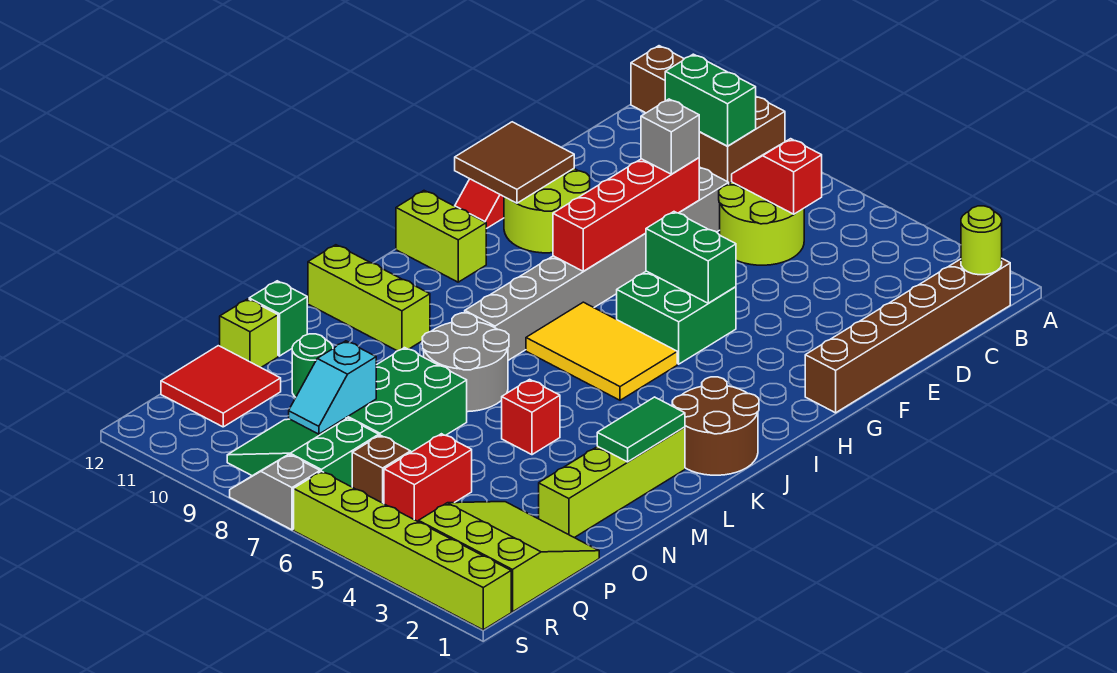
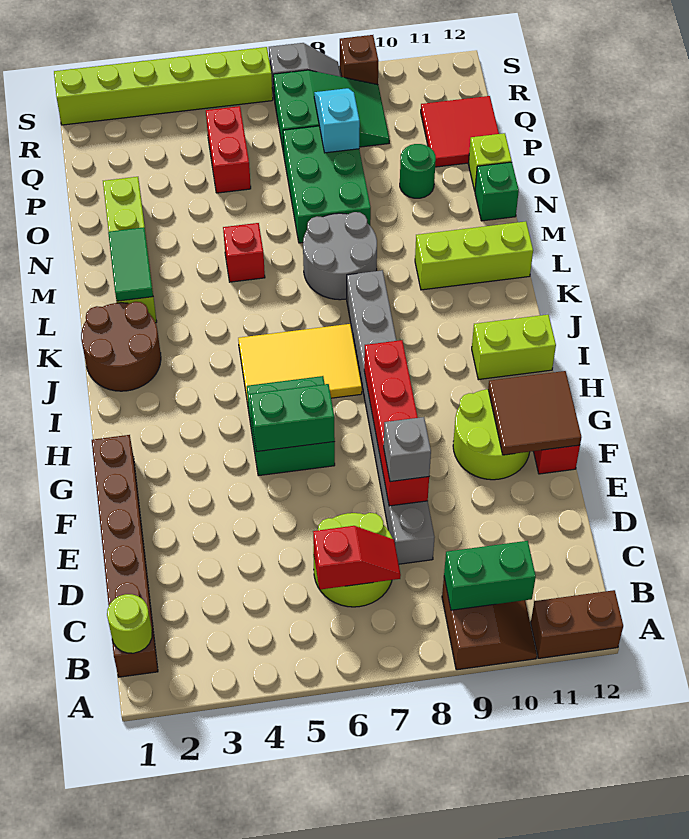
lime 3x3 slope [419,502,599,612] -> none
brown 1x1 brick [352,435,411,504] -> brown 1x1 brick moved to [340,35,379,85]

